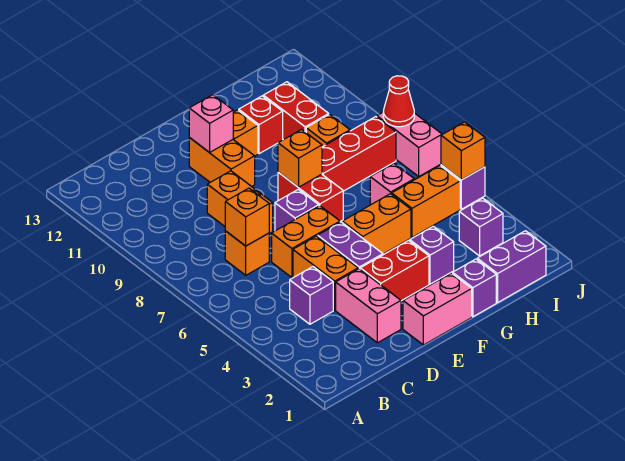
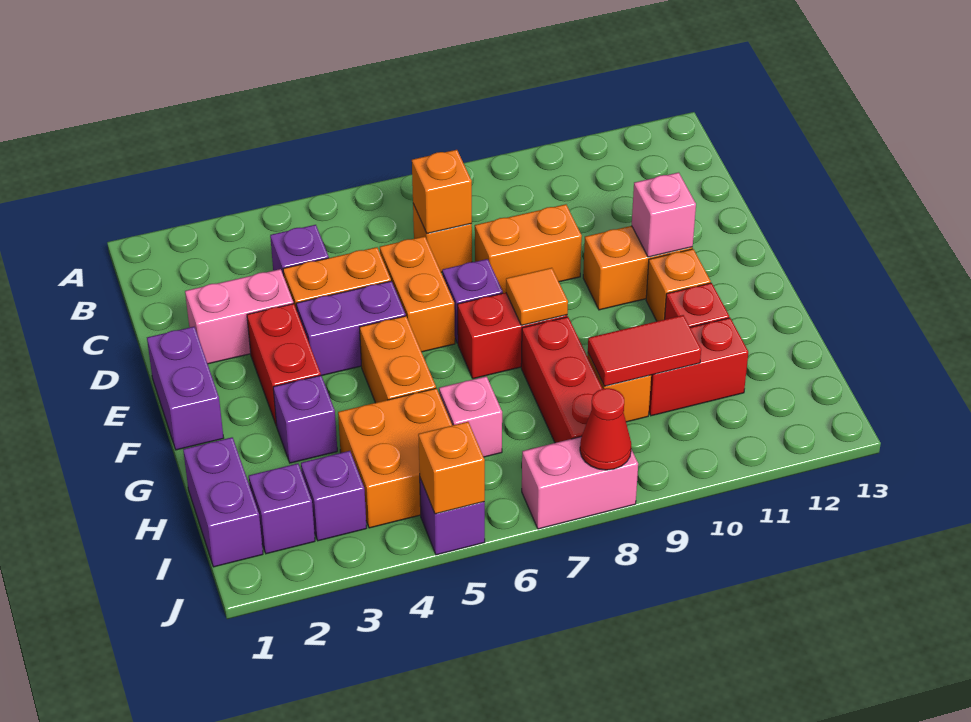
pink 1x2 brick [403,273,472,345] -> purple 1x2 brick [147,327,224,450]
orange 1x1 brick [278,129,322,187] -> orange 1x1 tile [506,268,568,325]
purple 1x1 brick [453,259,496,317] -> purple 1x1 brick moved to [249,463,315,554]
orange 1x2 brick [392,166,460,237] -> orange 2x2 brick [338,388,452,528]
none -> red 1x2 tile [588,315,701,386]

